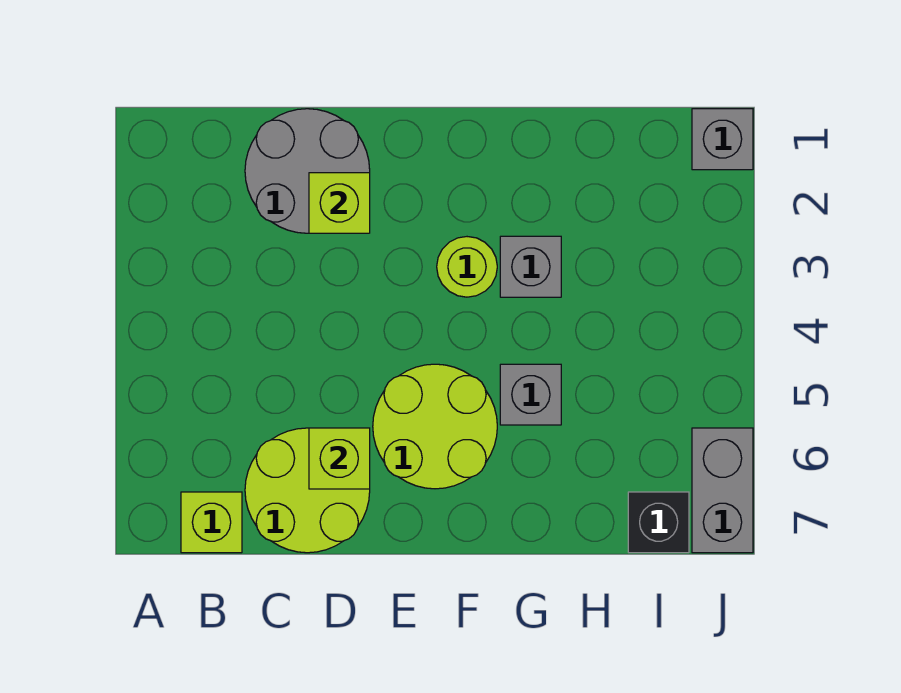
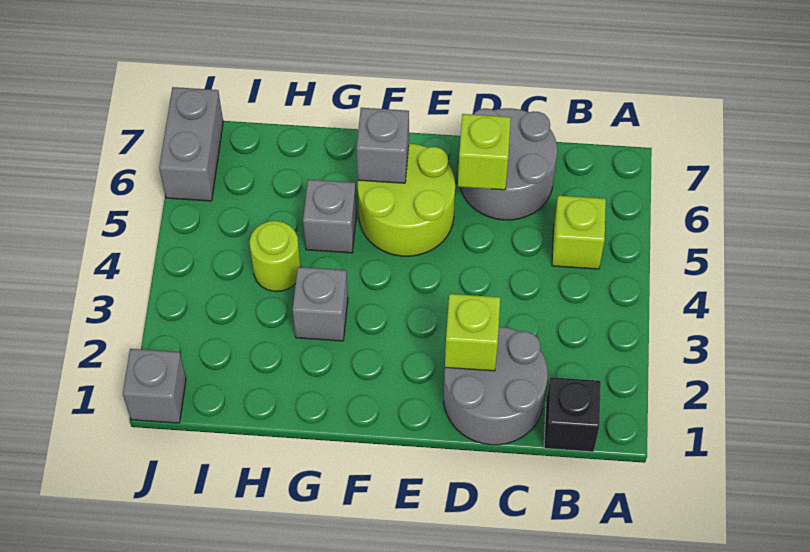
lime 1x1 brick [181,492,242,553] -> lime 1x1 brick moved to [552,196,606,269]
lime 2x2 round brick [245,428,370,553] -> grey 2x2 round brick [460,108,557,220]
lime 1x1 round brick [437,237,497,297] -> lime 1x1 round brick moved to [250,221,300,292]
none -> grey 1x1 brick [356,108,409,183]
black 1x1 brick [628,492,689,553] -> black 1x1 brick moved to [544,377,601,452]

